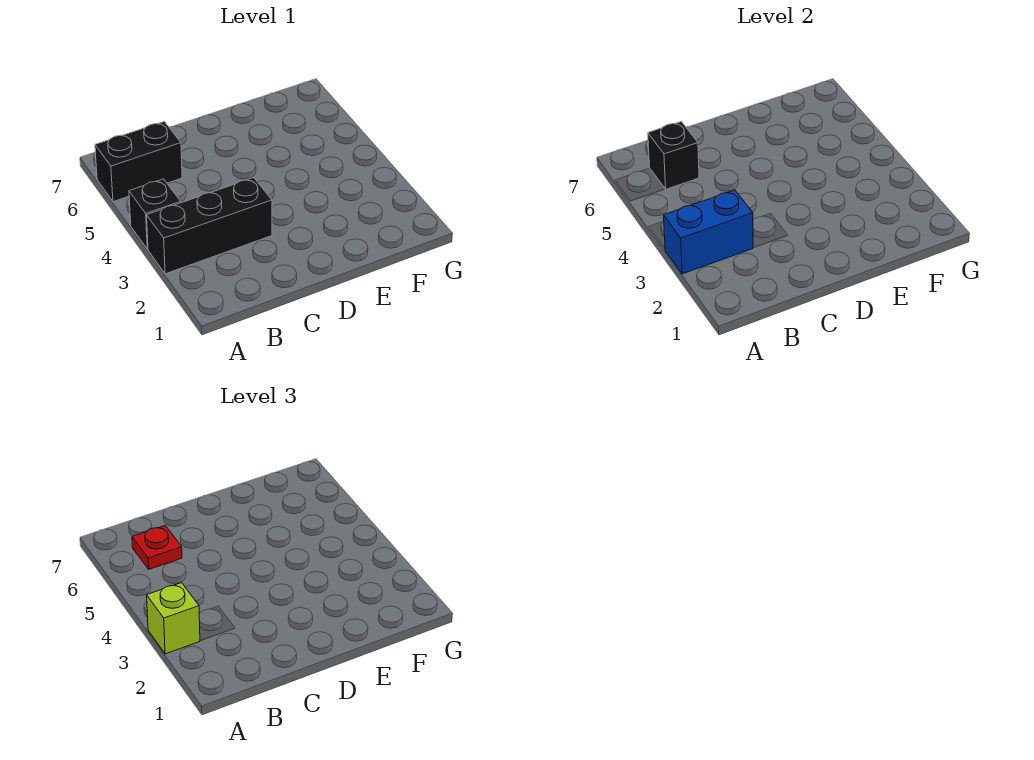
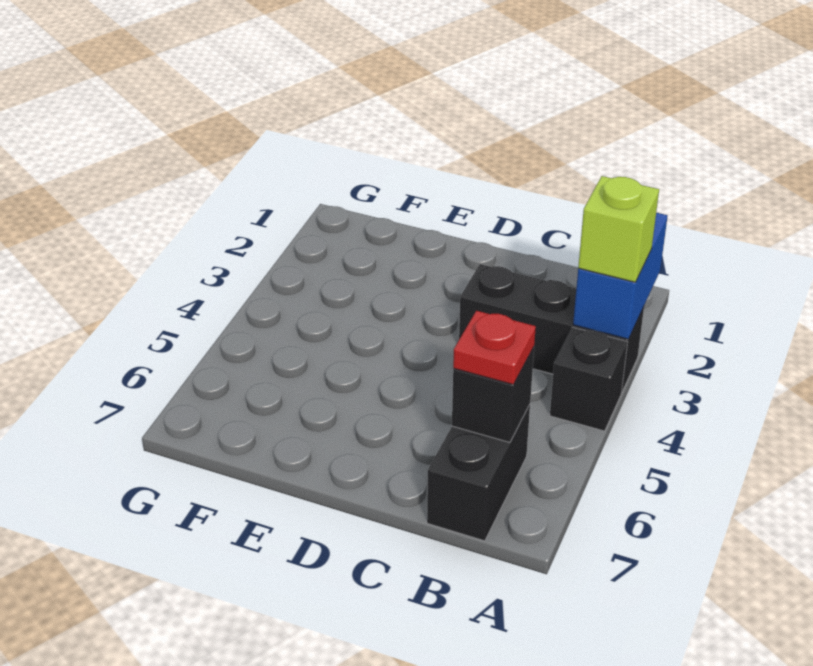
blue 1x2 brick [664,190,753,274] -> blue 1x2 brick turned to [573,213,668,339]
black 1x2 brick [95,122,182,202] -> black 1x2 brick turned to [427,405,530,541]

